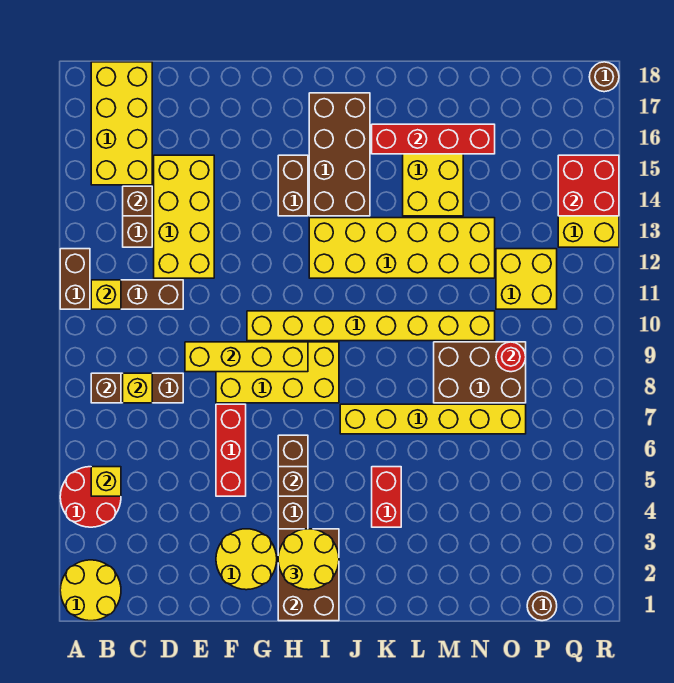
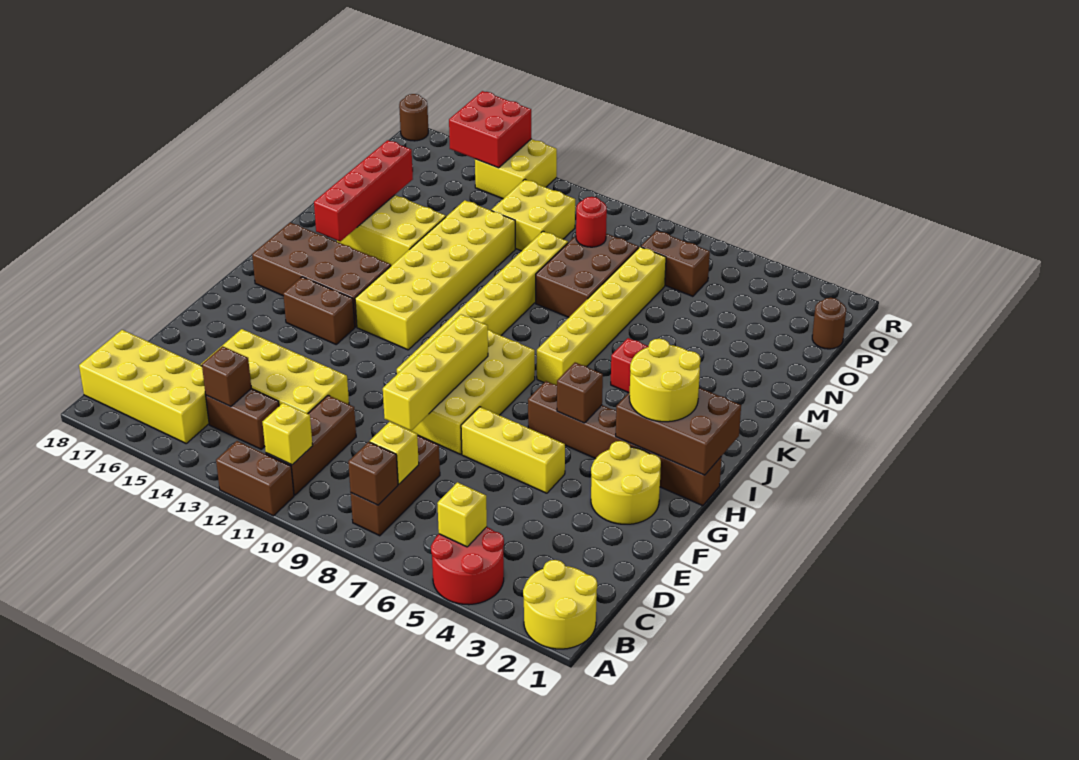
red 1x3 brick [216,404,246,496] -> yellow 1x3 brick [461,407,565,493]
none -> brown 1x2 brick [641,230,710,296]

